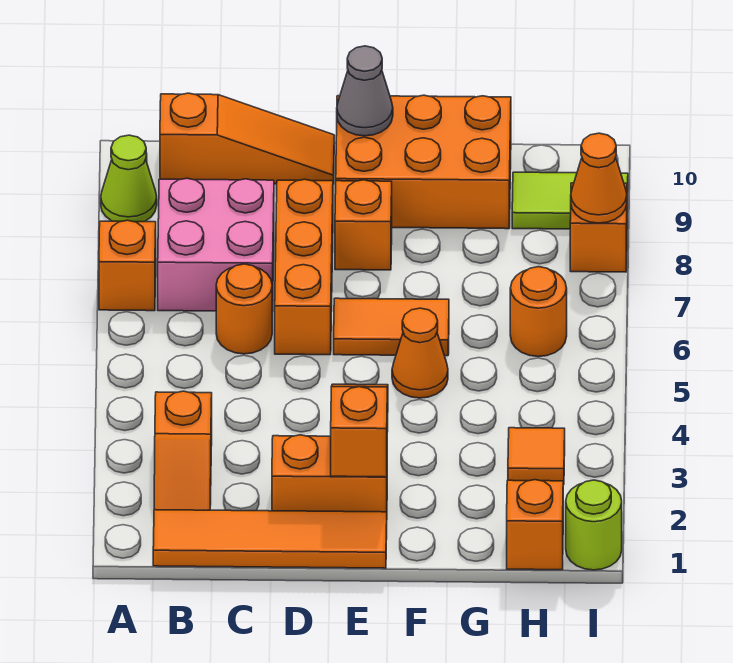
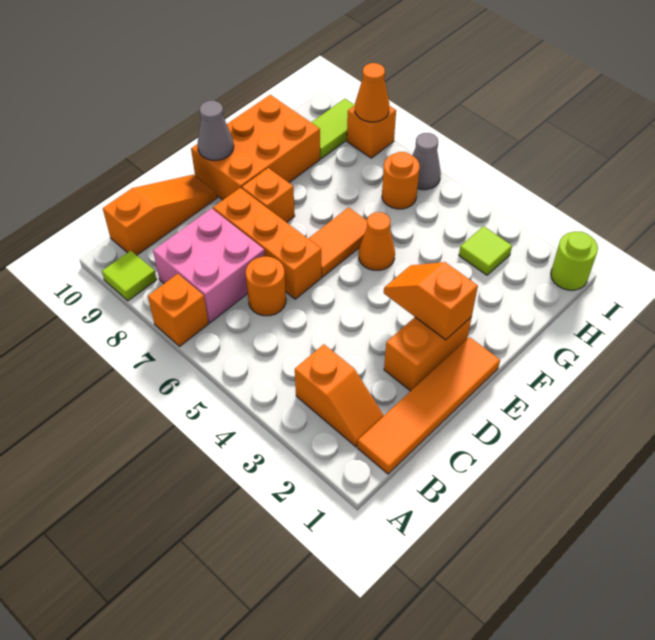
lime 1x1 cone [101,135,157,222] -> lime 1x1 tile [102,251,157,301]
orange 1x1 brick [507,480,563,570] -> none
orange 1x1 tile [508,428,565,485] -> lime 1x1 tile [459,226,512,275]
none -> grey 1x1 cone [412,133,441,190]

